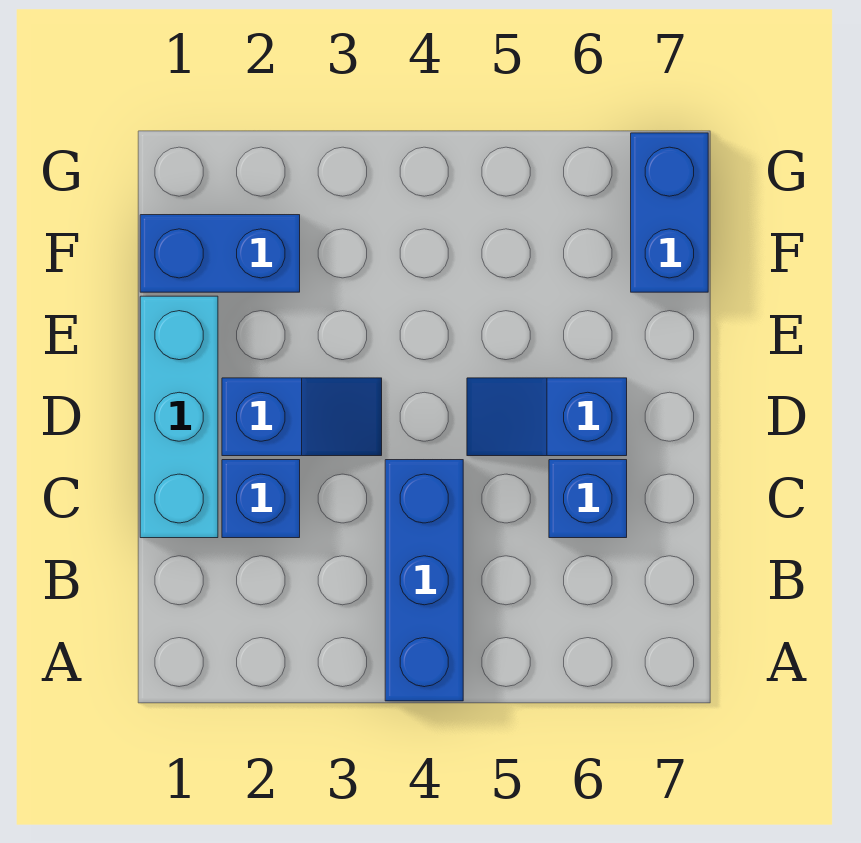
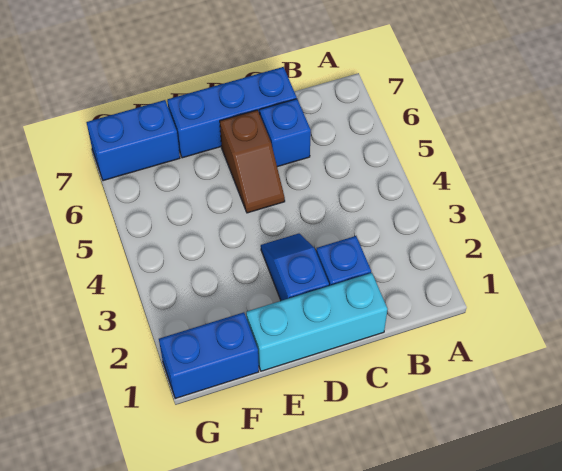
blue 1x3 brick [385,460,463,701] -> blue 1x3 brick moved to [167,67,297,158]
blue 1x2 slope [467,378,627,456] -> brown 1x2 slope [220,110,285,213]
blue 1x2 brick [140,215,300,292] -> blue 1x2 brick turned to [159,312,259,399]

